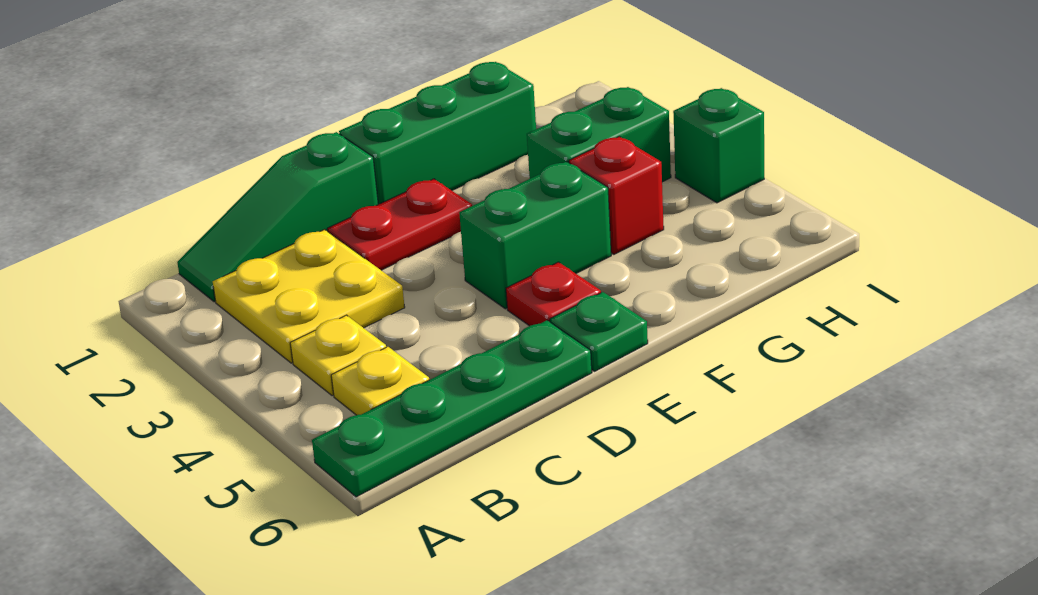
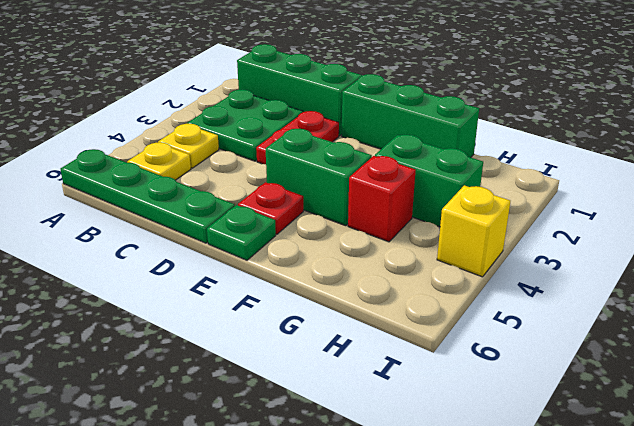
green 1x3 slope [177,132,378,302] -> green 1x3 brick [237,44,362,136]
yellow 2x2 plate [213,230,405,363] -> green 2x2 plate [187,89,303,161]
red 1x2 plate [327,179,472,270] -> red 1x2 plate turned to [256,111,339,164]
green 1x1 brick [673,88,764,203] -> yellow 1x1 brick [437,185,510,277]

